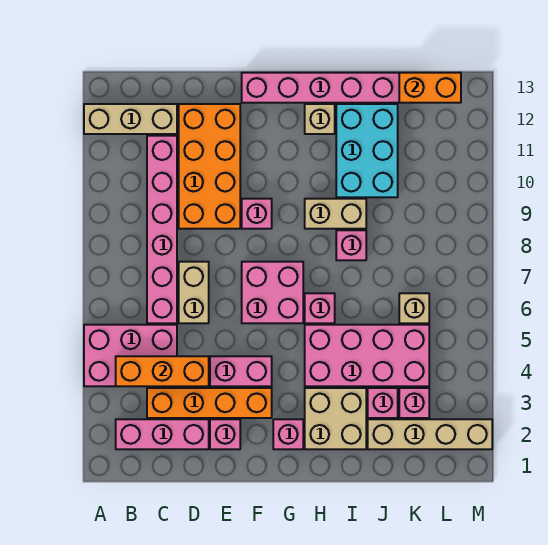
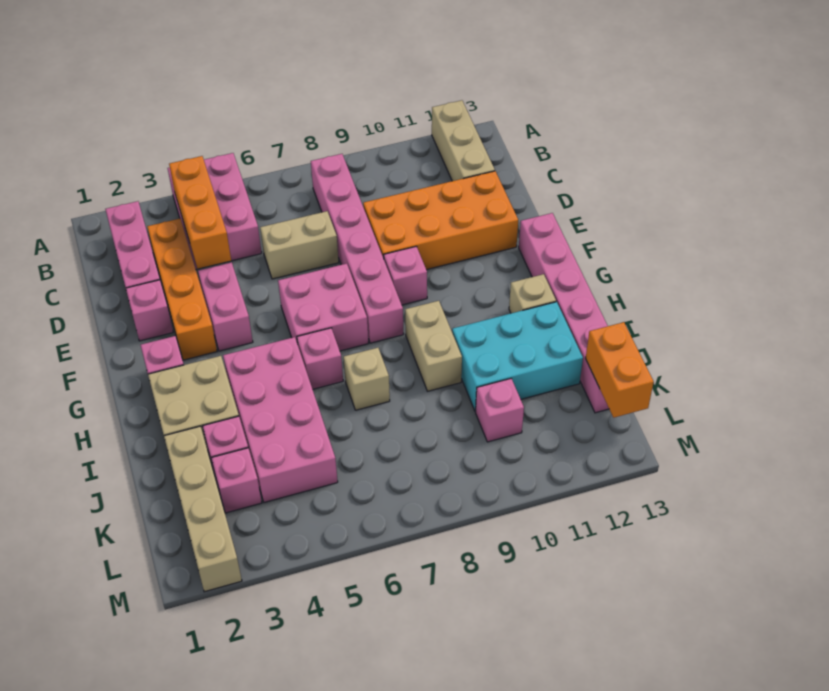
pink 1x6 brick [147,136,177,323] -> pink 1x6 brick turned to [311,154,404,343]
pink 1x1 brick [336,230,366,260] -> pink 1x1 brick moved to [476,379,524,442]
tan 1x1 brick [399,293,429,323] -> tan 1x1 brick moved to [344,348,390,410]

